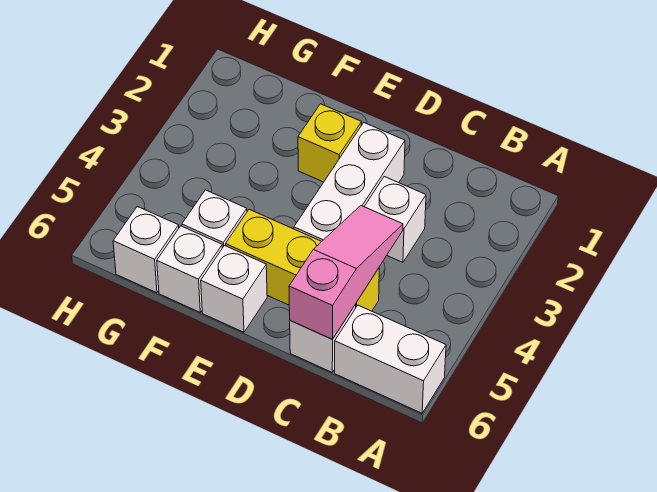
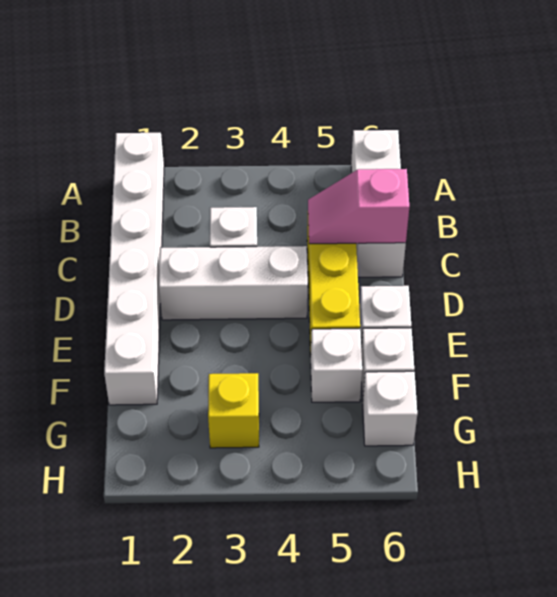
none -> white 1x6 brick [104,133,164,405]
pink 1x3 slope [289,206,403,339] -> pink 1x2 slope [308,169,409,244]
yellow 1x1 brick [298,104,362,182] -> yellow 1x1 brick moved to [208,373,259,448]

